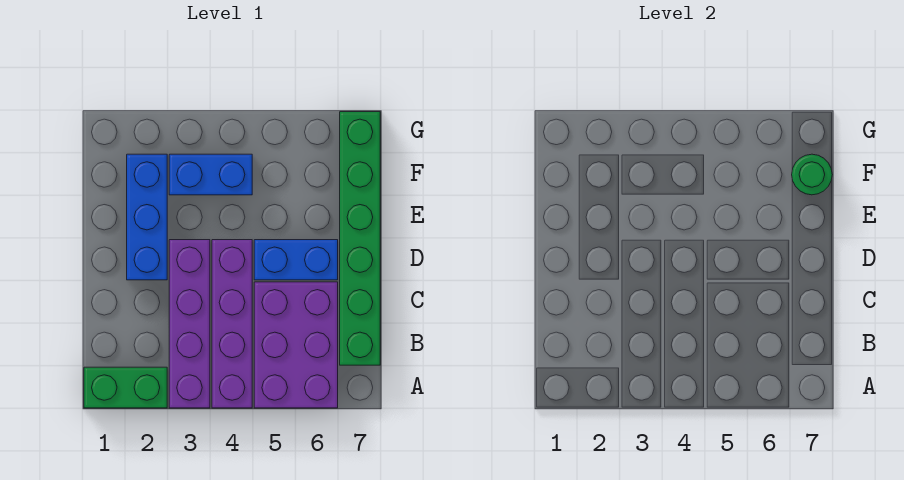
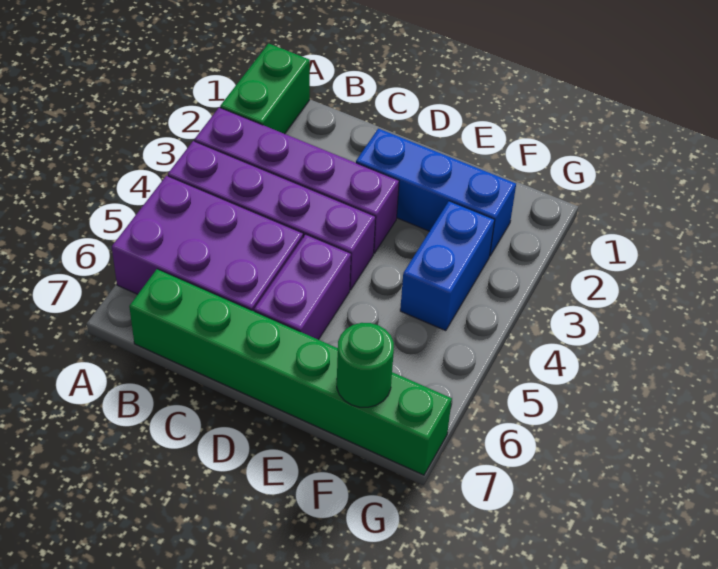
blue 1x2 brick [254,240,338,280] -> purple 1x2 brick [254,234,351,340]

